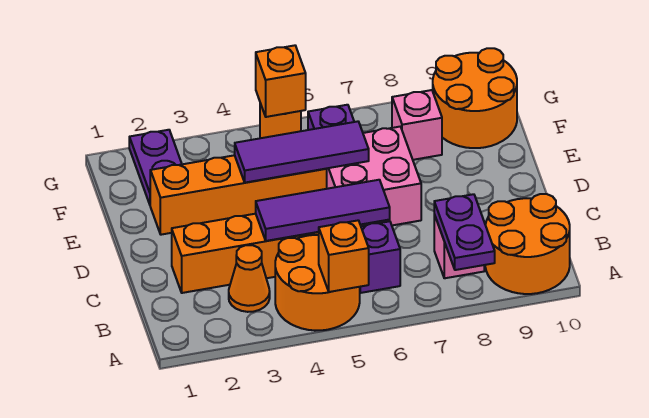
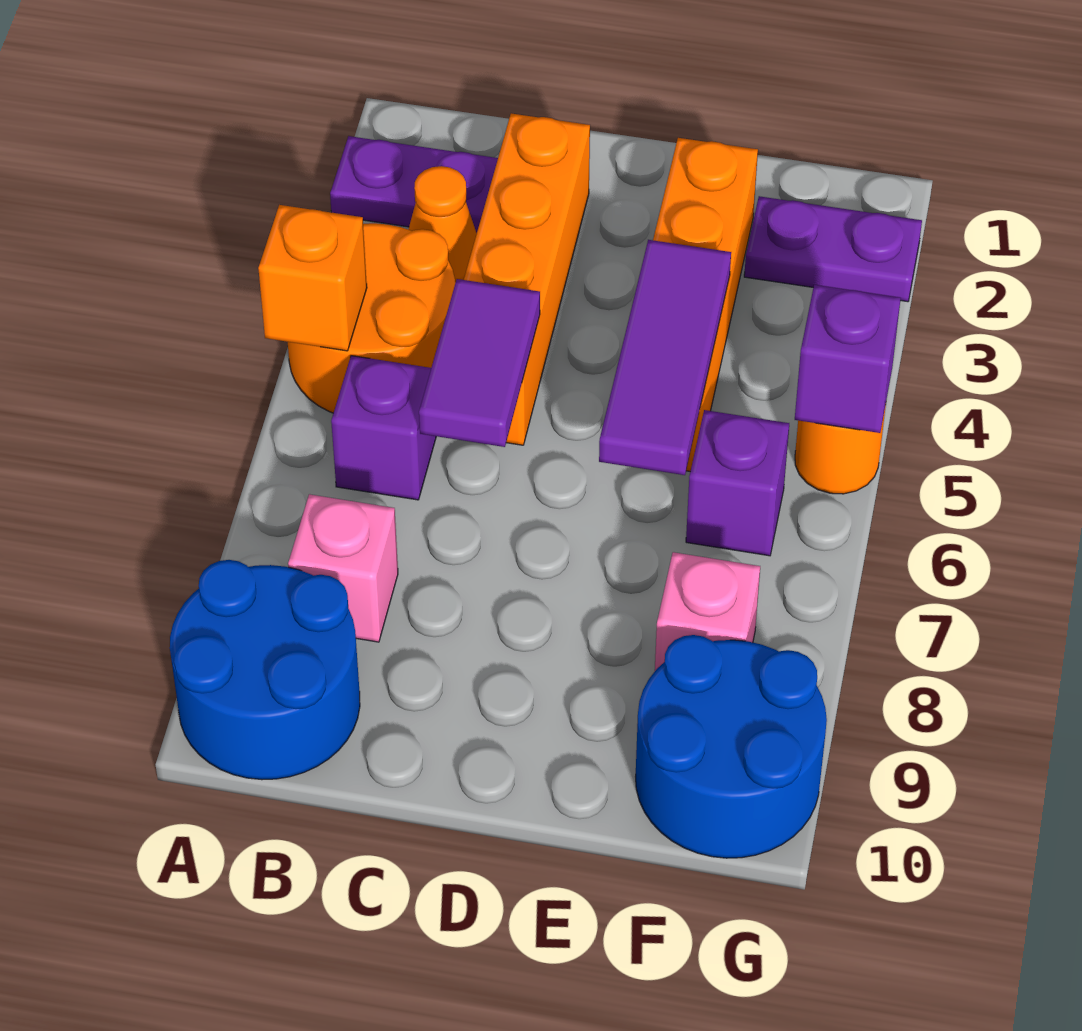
purple 1x2 plate [434,194,495,270] -> purple 1x2 plate moved to [330,136,498,233]
orange 2x2 round brick [485,194,570,294] -> blue 2x2 round brick [170,560,360,780]
purple 1x3 tile [256,180,390,241] -> purple 1x2 tile [419,279,540,447]
pink 2x2 brick [327,127,421,226] -> none
orange 2x2 round brick [433,48,517,148] -> blue 2x2 round brick [636,635,827,858]
orange 1x1 brick [256,45,306,117] -> purple 1x1 brick [795,285,901,433]

